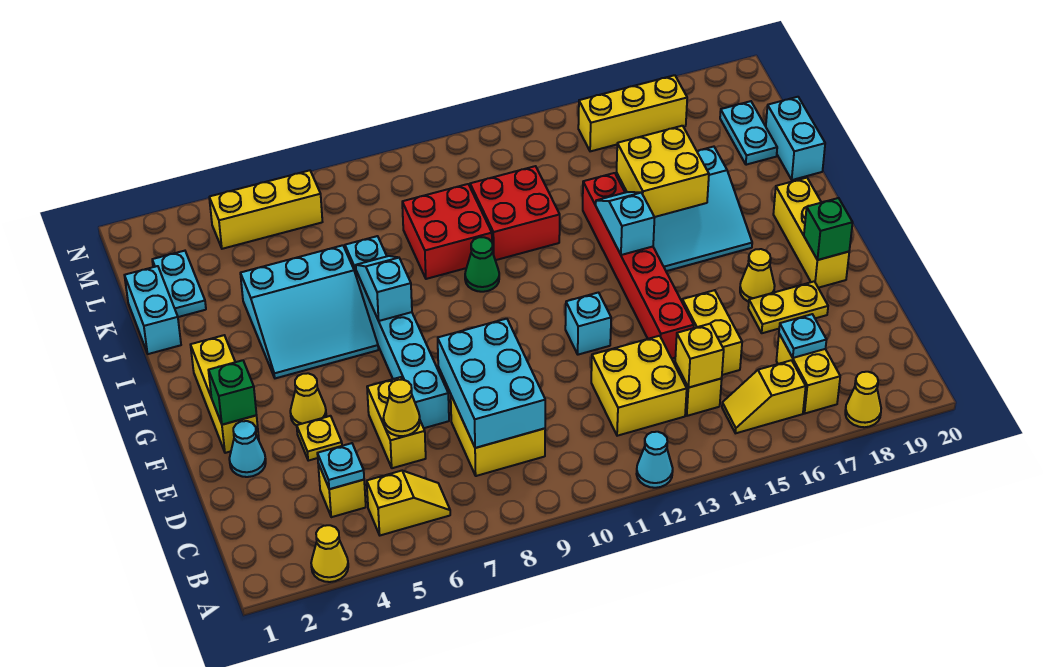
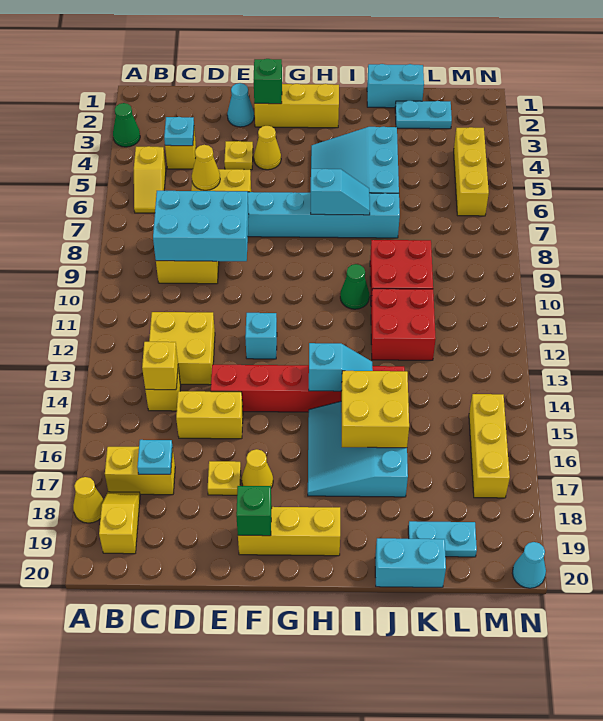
yellow 1x1 cone [311,525,348,582] -> green 1x1 cone [113,103,140,147]
cyan 1x1 cone [637,432,673,488] -> cyan 1x1 cone moved to [512,542,546,588]
yellow 1x2 slope [722,360,806,433] -> yellow 1x2 slope moved to [99,492,140,554]
yellow 1x2 plate [748,281,828,333] -> yellow 1x1 plate [208,461,241,495]

